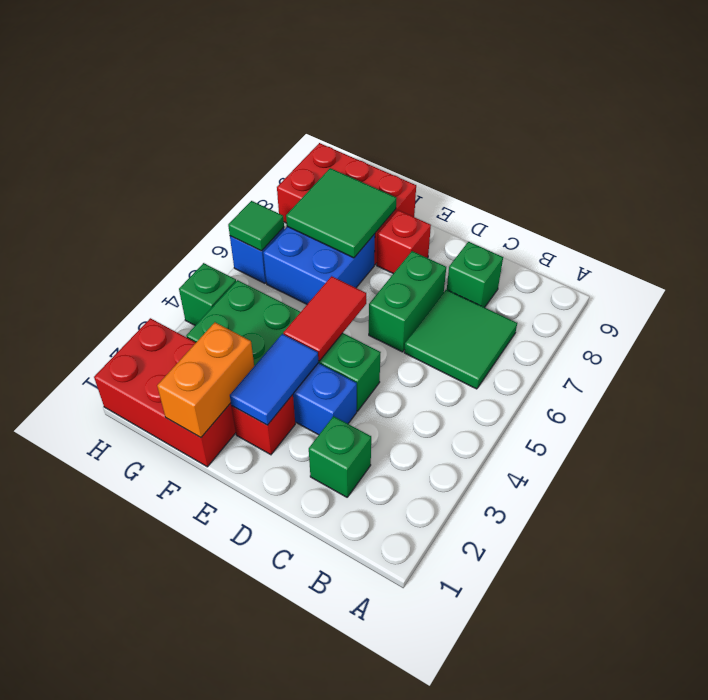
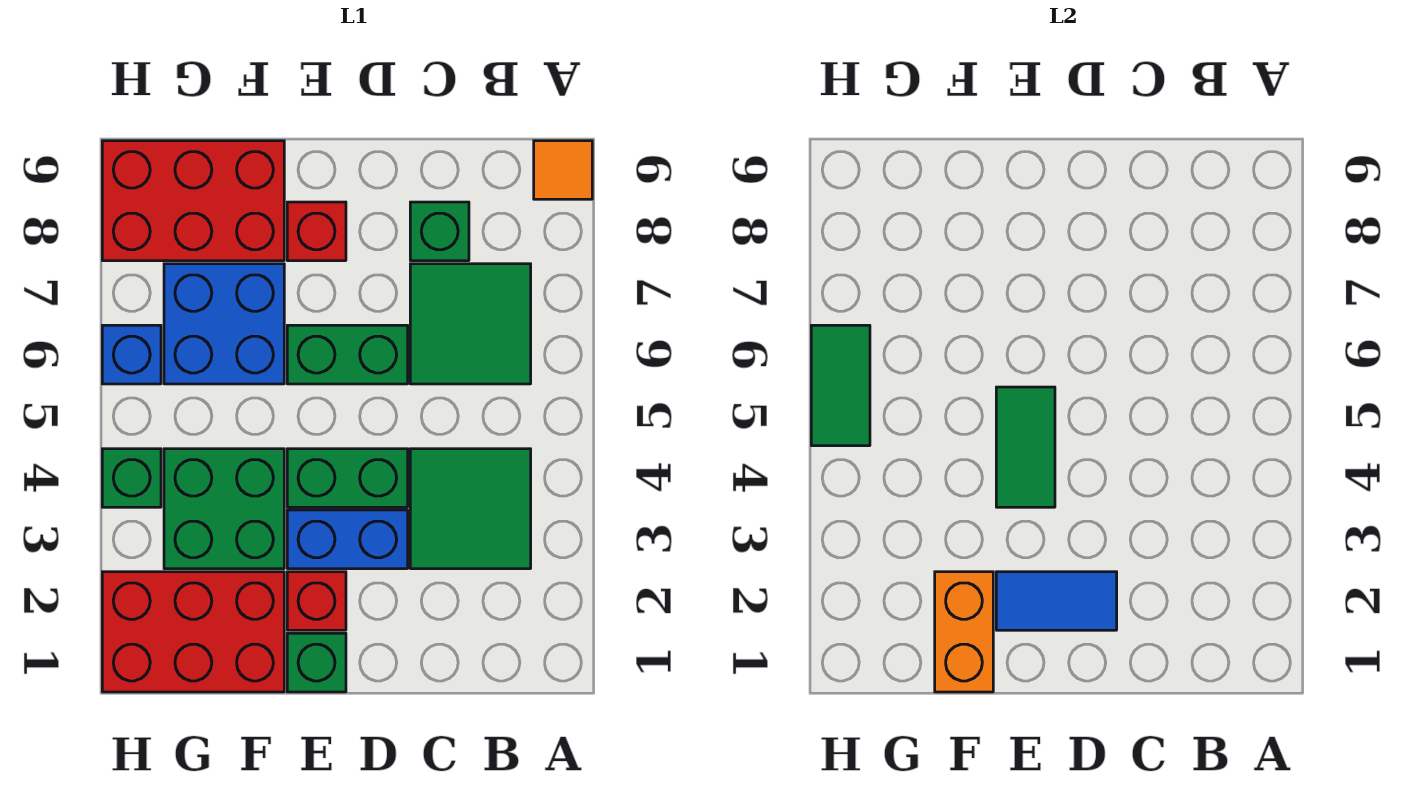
none -> orange 1x1 tile [534,141,592,199]
green 1x1 brick [309,416,371,497] -> green 1x1 brick moved to [287,633,346,692]
green 1x2 brick [369,251,446,352] -> green 1x2 brick turned to [287,325,408,384]
blue 1x2 tile [230,334,318,425] -> blue 1x2 tile turned to [996,572,1117,630]
red 1x2 tile [283,276,366,361] -> green 1x2 tile [996,387,1055,507]
green 2x2 tile [286,168,397,258] -> green 2x2 tile moved to [410,449,531,569]
green 1x1 tile [228,201,284,251] -> green 1x2 tile [811,325,870,446]

